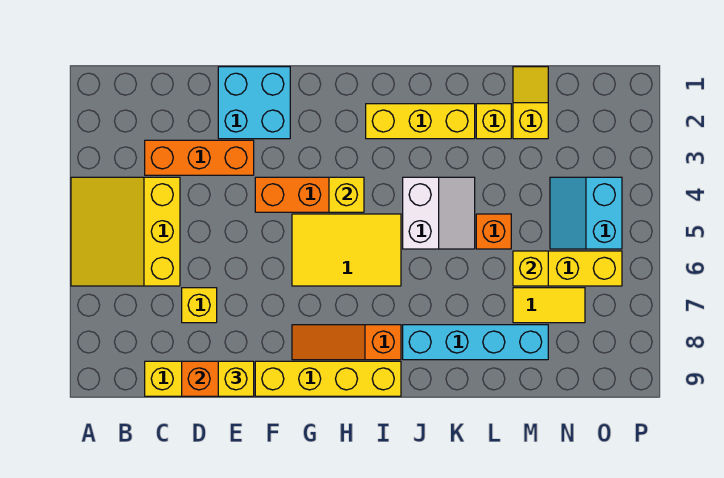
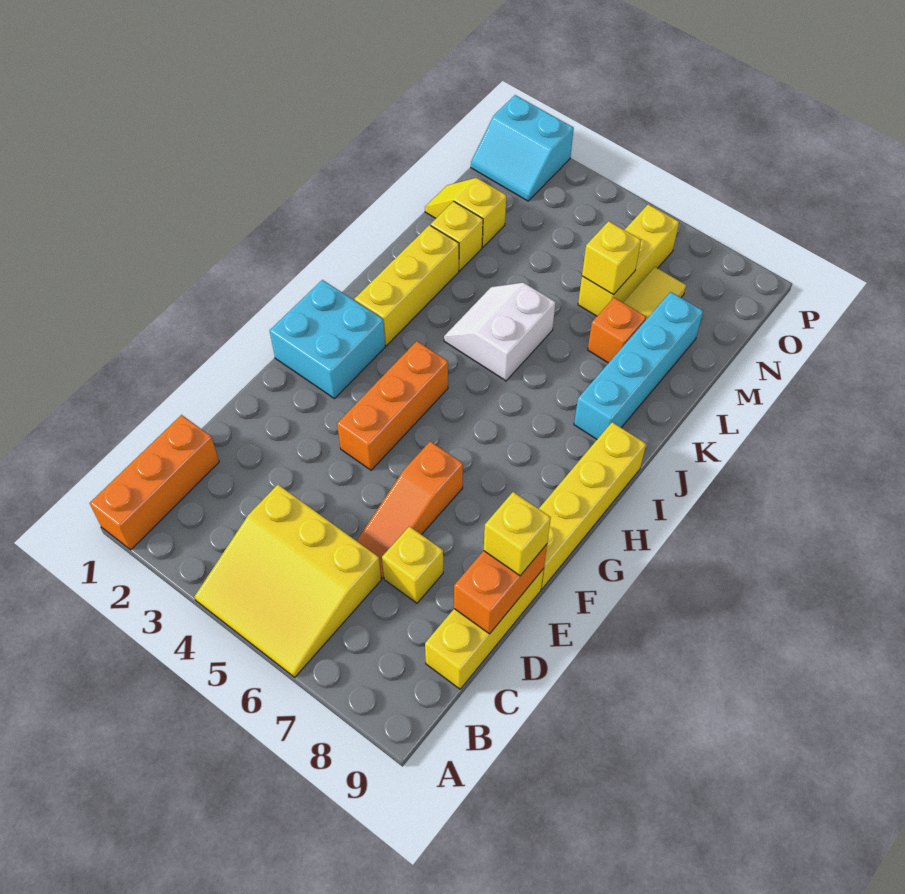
orange 1x3 brick [145,140,254,175] -> orange 1x3 brick moved to [90,415,219,550]
cyan 2x2 brick [218,67,290,139] -> cyan 2x2 brick moved to [270,280,385,399]
yellow 2x3 tile [292,214,401,286] -> none
orange 1x3 slope [292,325,401,360] -> orange 1x3 slope moved to [357,441,463,578]
yellow 1x1 brick [329,177,364,212] -> none
white 2x2 slope [403,177,475,249] -> white 2x2 slope turned to [444,282,556,381]
orange 1x1 brick [476,214,511,249] -> orange 1x1 brick moved to [588,298,646,363]
cyan 2x2 slope [550,177,622,249] -> cyan 2x2 slope moved to [471,95,574,201]

